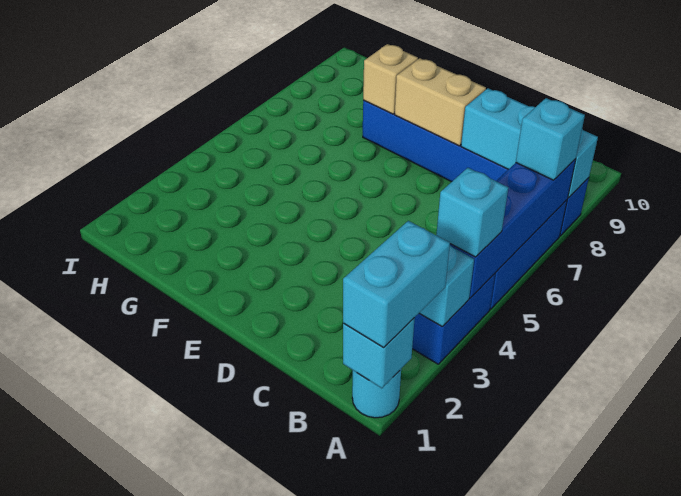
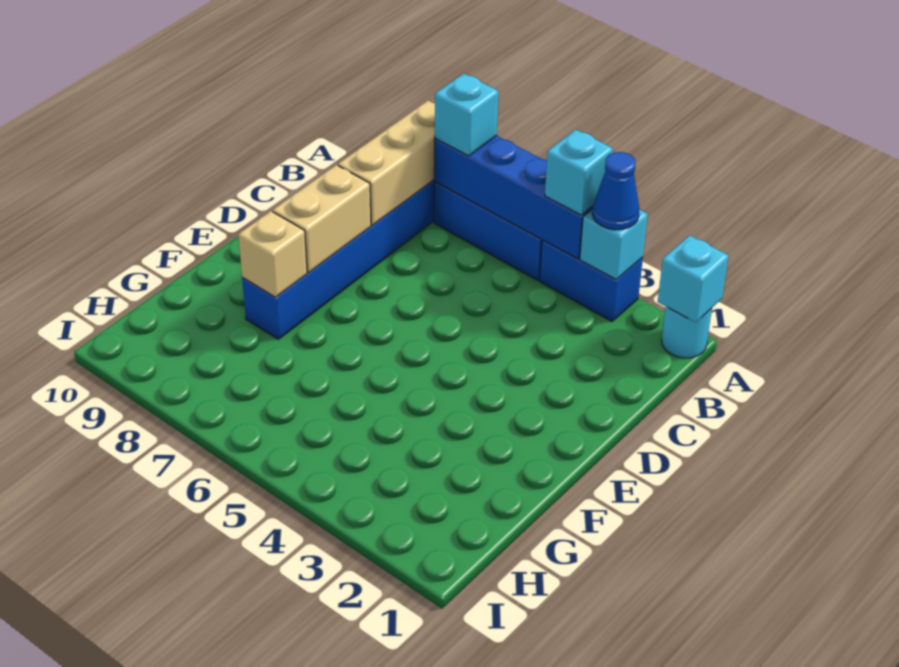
cyan 1x2 brick [343,221,450,347] -> none
none -> blue 1x1 cone [592,152,639,230]
cyan 1x3 brick [461,88,598,198] -> tan 1x3 brick [338,101,435,225]

